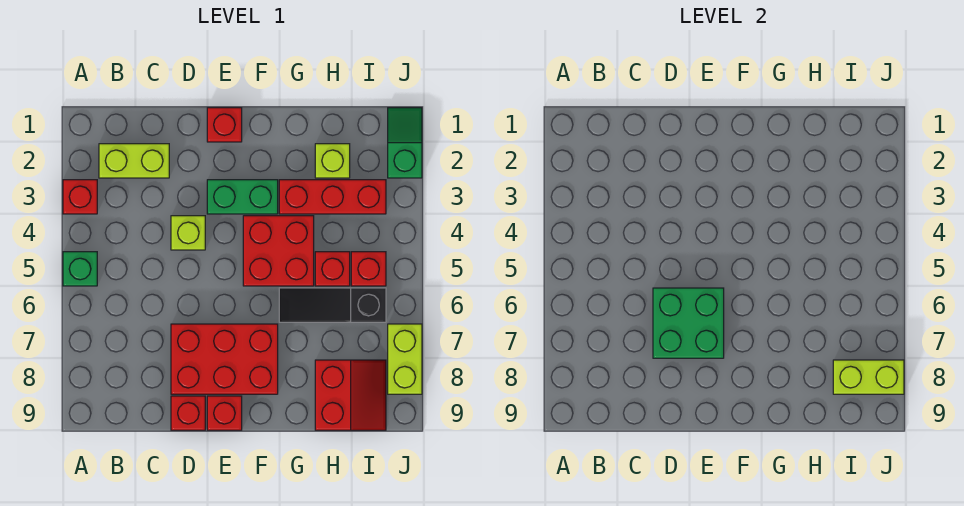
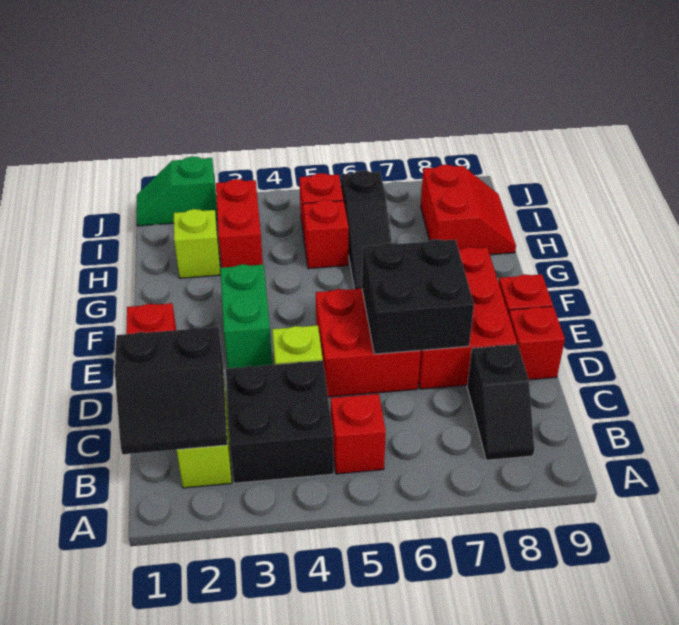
red 1x1 brick [63,180,97,214] -> red 1x1 brick moved to [331,394,386,474]
green 1x1 brick [63,252,97,286] -> none
none -> black 2x2 slope [115,327,227,454]
none -> black 2x2 brick [226,361,334,483]
none -> black 1x2 slope [467,344,534,460]
green 2x2 brick [653,288,724,358] -> black 2x2 brick [362,239,474,354]
red 2x2 brick [243,216,314,286] -> red 2x2 brick moved to [316,289,421,397]
red 1x3 brick [279,180,386,214] -> red 1x2 brick [216,179,263,268]
red 2x2 slope [315,360,386,430] -> red 2x2 slope turned to [421,165,516,255]
lime 1x2 brick [833,360,904,394] -> none
lime 1x2 brick [388,324,422,394] -> none

